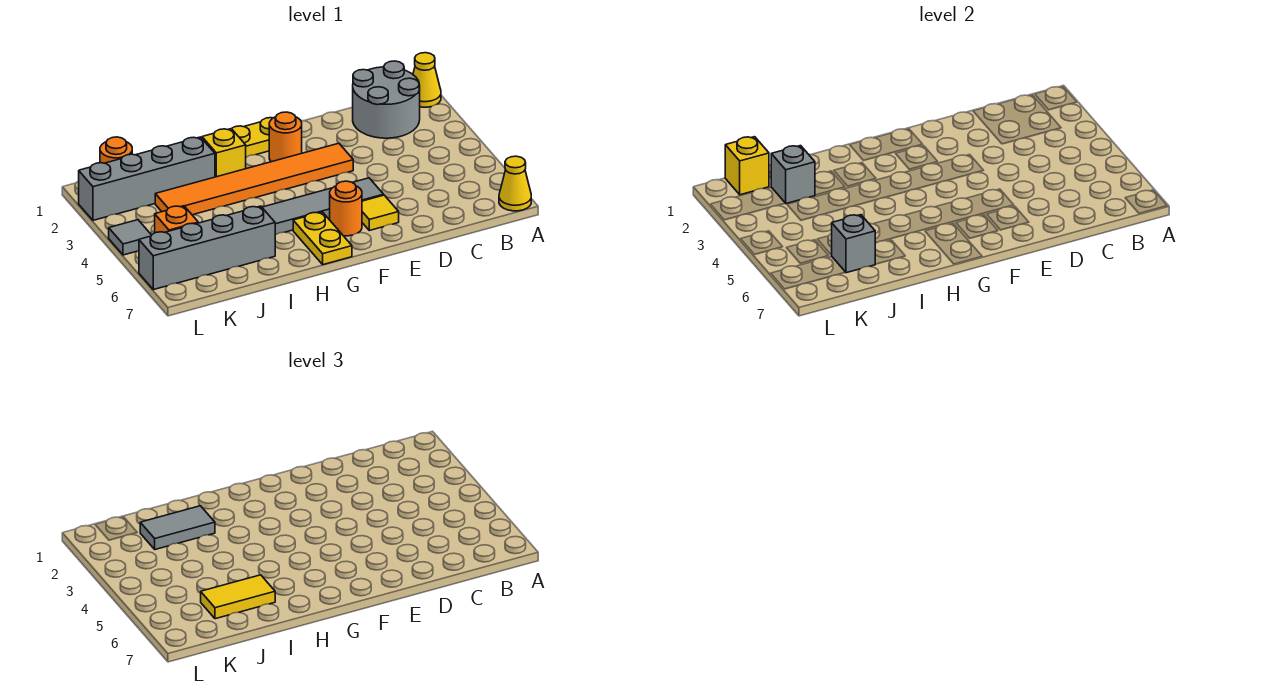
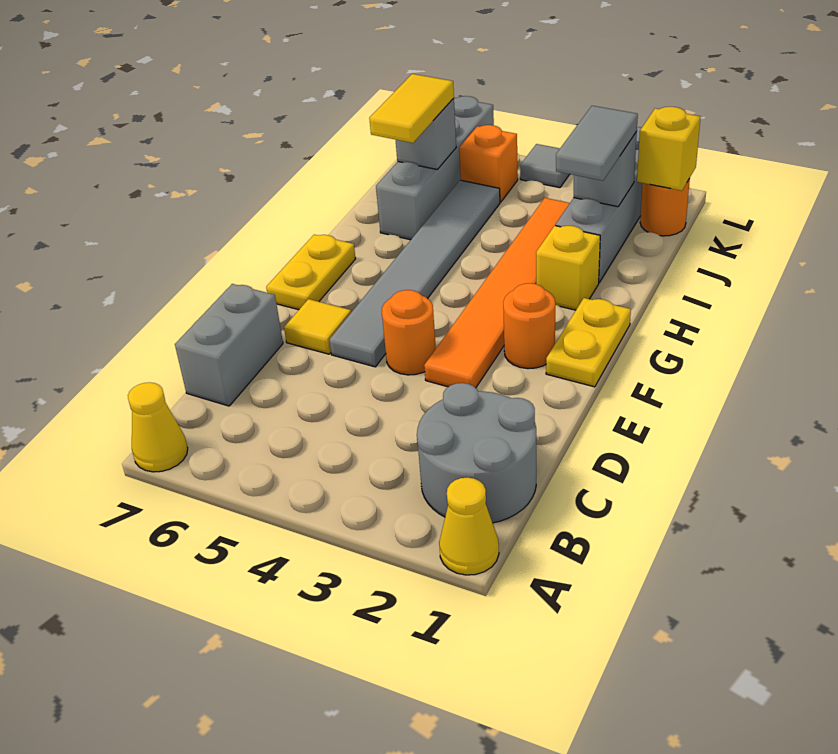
none -> grey 1x2 brick [175,284,283,406]
orange 1x1 round brick [330,181,362,236] -> orange 1x1 round brick moved to [382,290,436,375]
yellow 1x2 plate [293,212,352,265] -> yellow 1x2 plate turned to [266,235,356,310]

